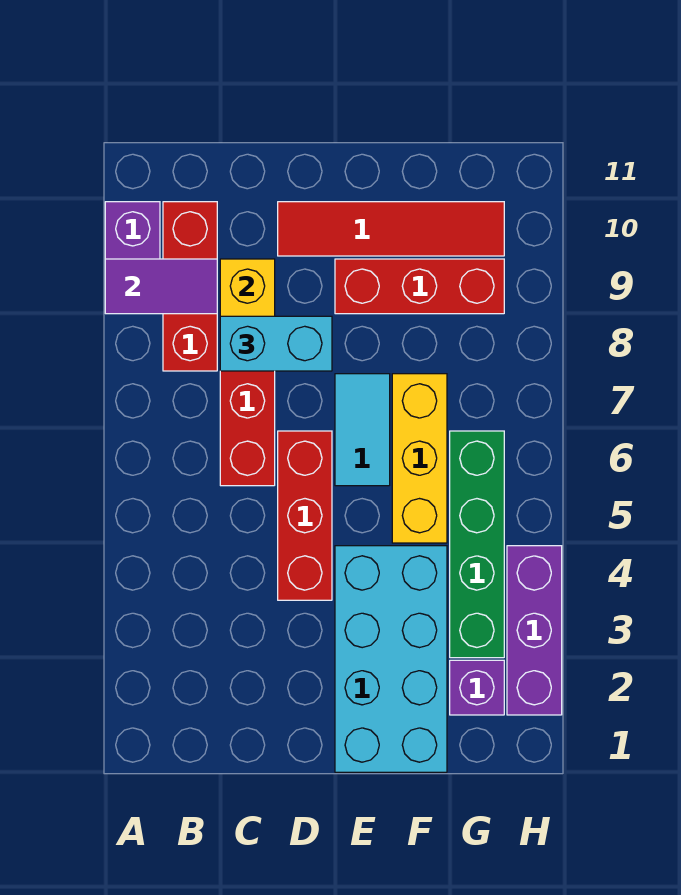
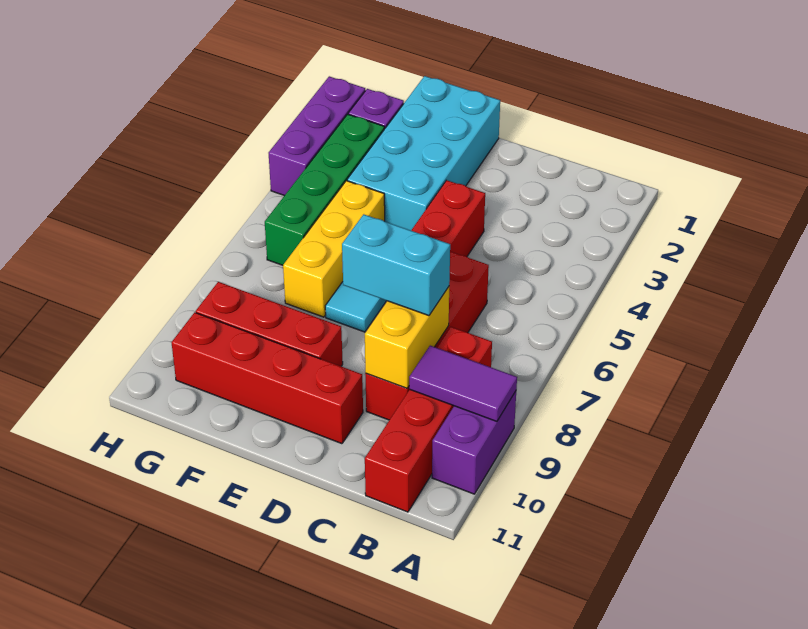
red 1x3 brick [163,202,217,371] -> red 1x4 brick [365,327,492,512]
red 1x4 tile [278,202,504,256] -> red 1x4 brick [172,312,363,444]

